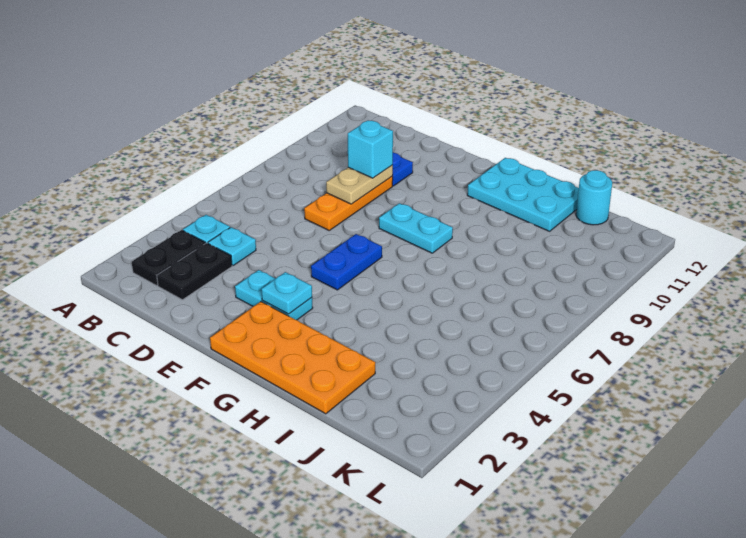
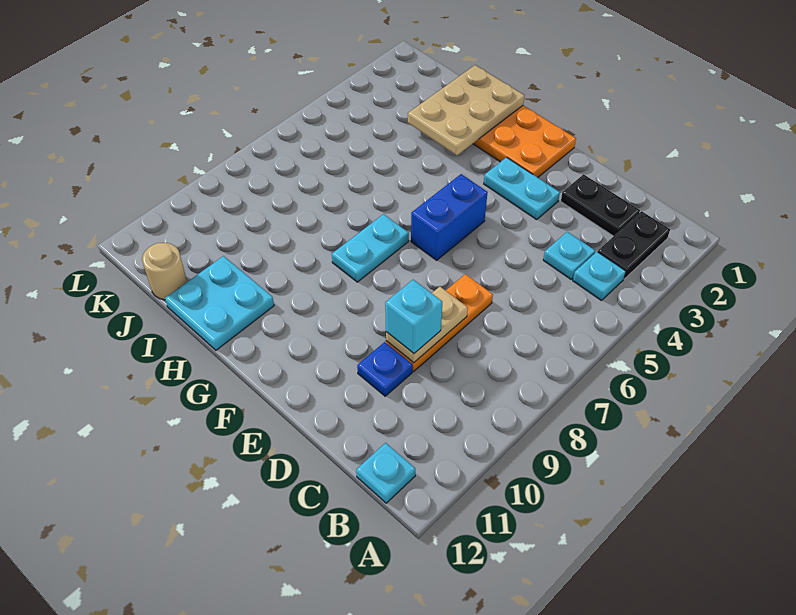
black 1x2 plate [157,243,232,300] -> black 1x2 plate turned to [561,174,640,236]
cyan 1x1 plate [261,272,312,314] -> cyan 1x1 plate moved to [356,443,415,503]
blue 1x2 plate [311,234,382,290] -> blue 1x2 brick [411,174,488,260]
cyan 1x2 plate [379,203,453,253] -> cyan 1x2 plate turned to [332,214,409,282]
cyan 2x3 plate [467,158,579,231] -> cyan 2x2 plate [165,256,274,350]
none -> tan 2x3 plate [408,65,524,155]
cyan 1x1 round brick [576,170,612,225] -> tan 1x1 round brick [142,243,187,300]

